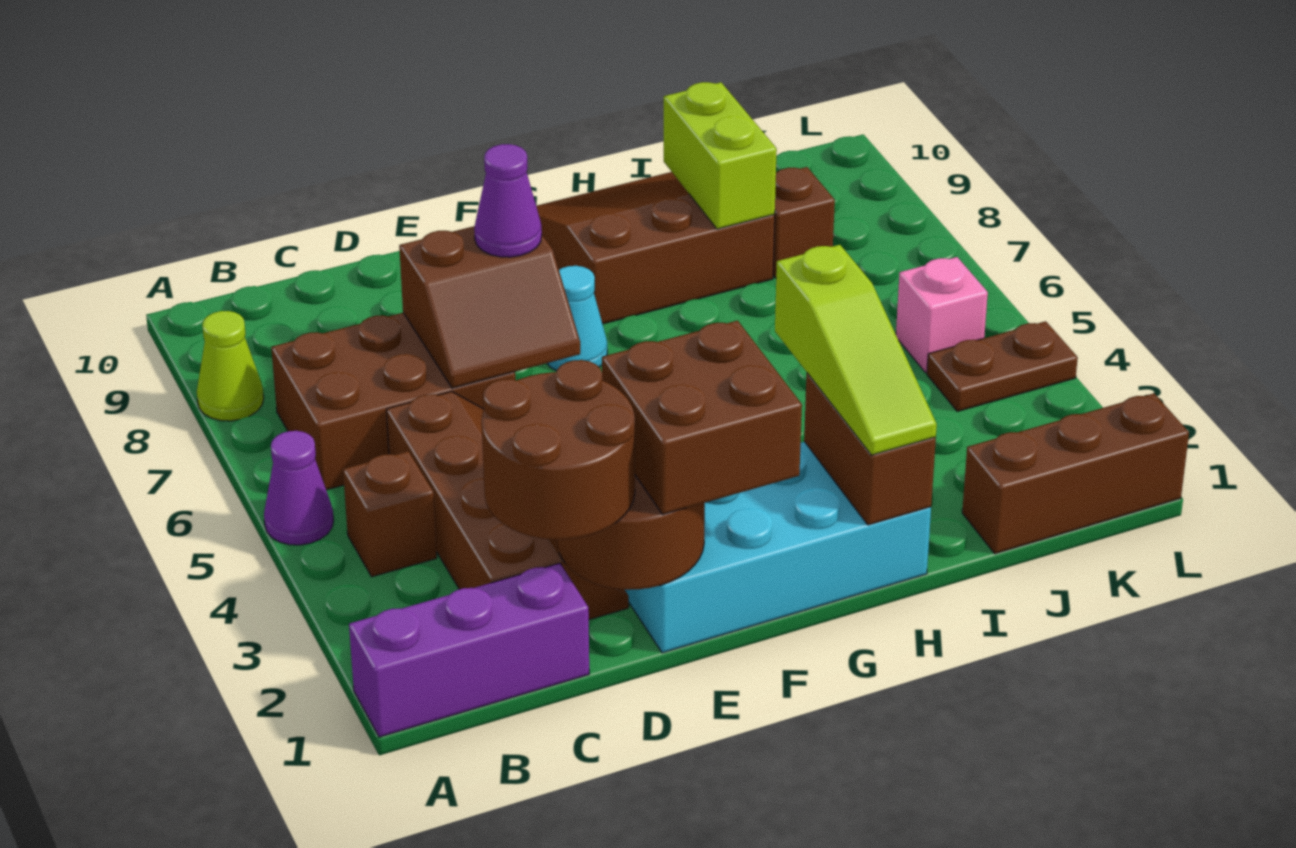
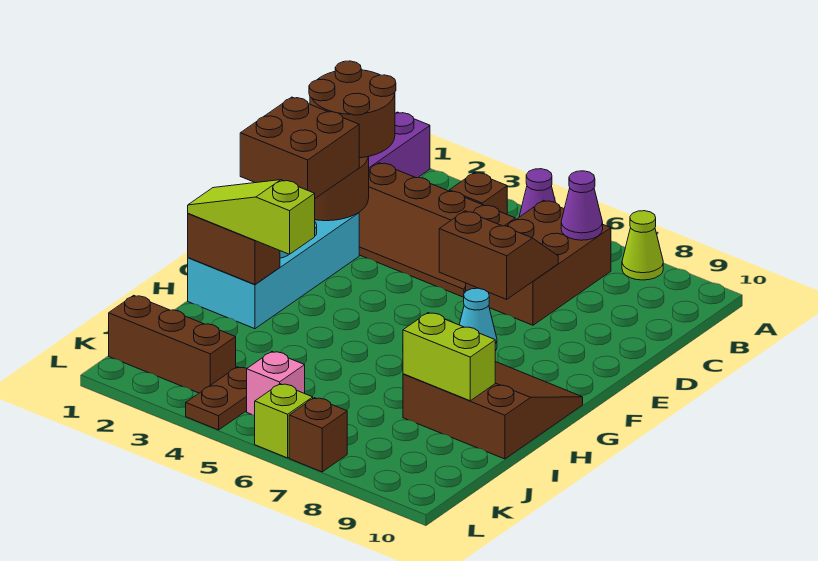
brown 2x2 slope [399,226,580,388] -> brown 2x2 slope turned to [439,211,558,299]
purple 1x1 cone [474,144,542,257] -> purple 1x1 cone moved to [561,171,603,240]
brown 3x3 slope [536,172,775,324] -> brown 3x3 slope turned to [403,362,583,459]
brown 1x3 brick [962,393,1189,554] -> brown 1x3 brick turned to [109,295,236,393]
brown 1x1 brick [773,167,835,278] -> brown 1x1 brick moved to [289,398,347,472]
none -> lime 1x1 brick [255,384,313,458]

